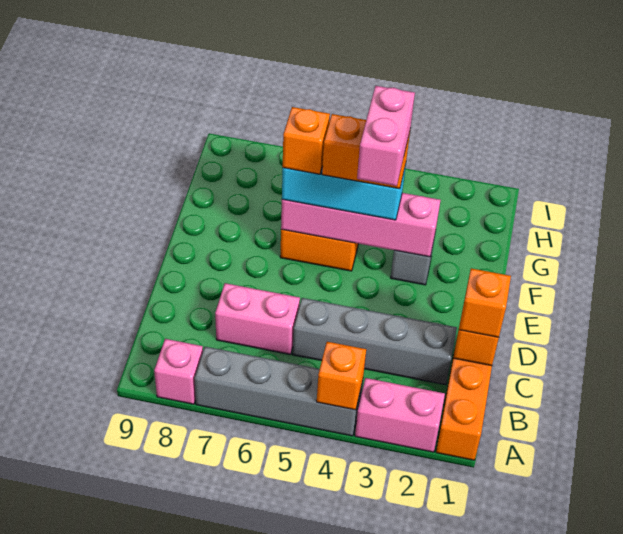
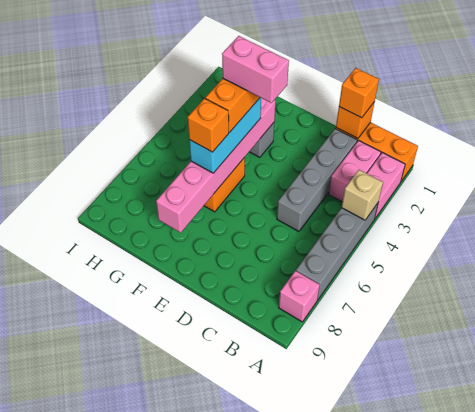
orange 1x1 brick [317,342,366,410] -> tan 1x1 brick [342,170,383,220]
pink 1x2 brick [215,283,300,354] -> pink 1x2 brick moved to [329,140,381,202]
pink 1x4 brick [281,193,441,257] -> pink 1x6 brick [156,98,276,233]

